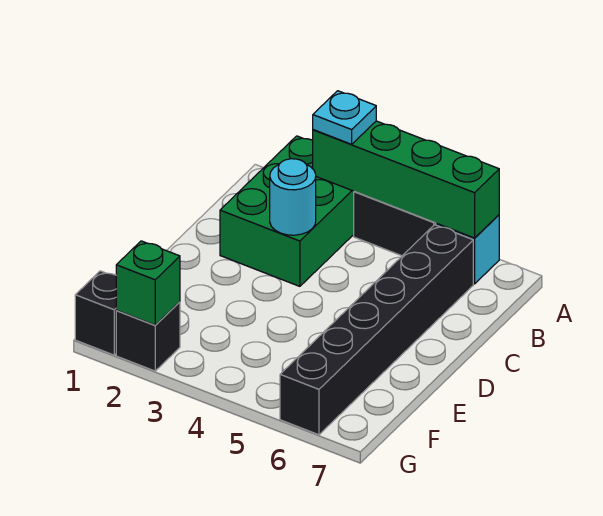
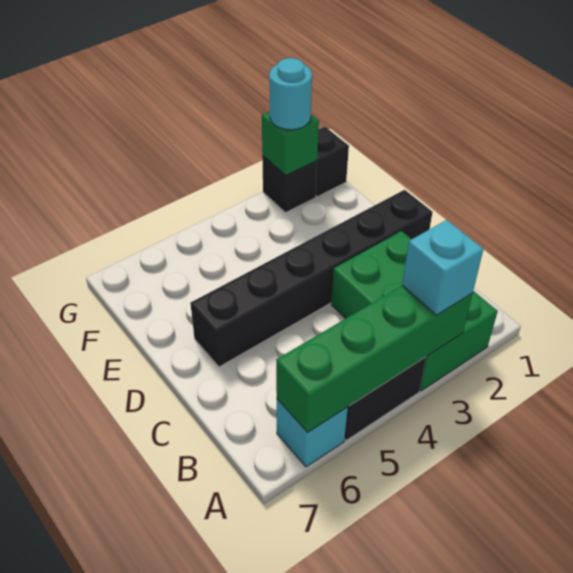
cyan 1x1 plate [313,91,376,144] -> cyan 1x1 brick [402,220,483,315]
black 1x6 brick [280,225,473,435] -> black 1x6 brick turned to [190,190,433,367]
cyan 1x1 round brick [270,159,316,235] -> cyan 1x1 round brick moved to [269,58,312,130]

